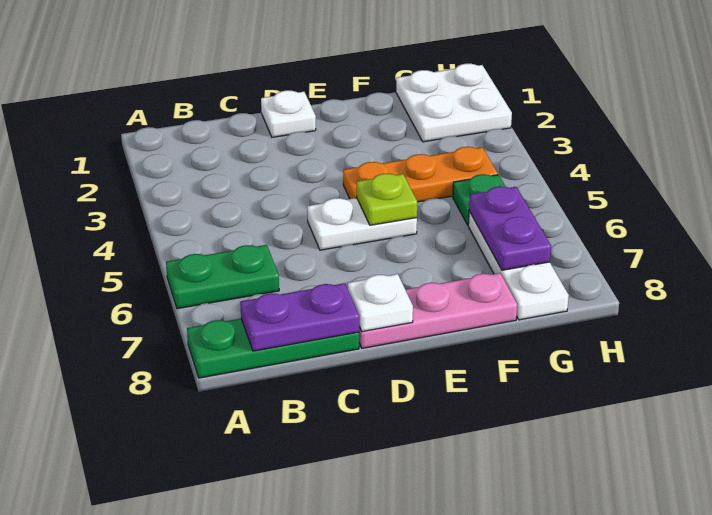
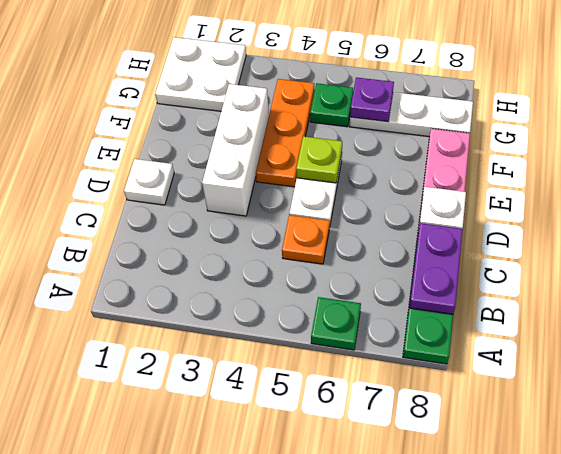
green 1x2 plate [166,245,279,309] -> green 1x1 plate [311,297,361,350]
none -> orange 1x1 plate [282,215,330,264]
none -> white 1x3 brick [202,84,269,216]
purple 1x2 plate [469,186,551,270] -> purple 1x1 plate [350,77,394,122]

